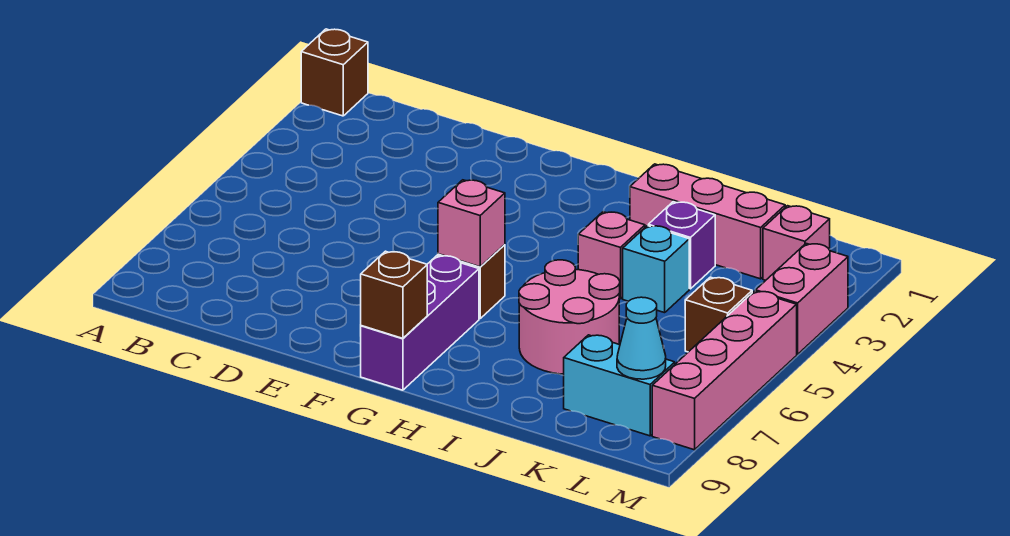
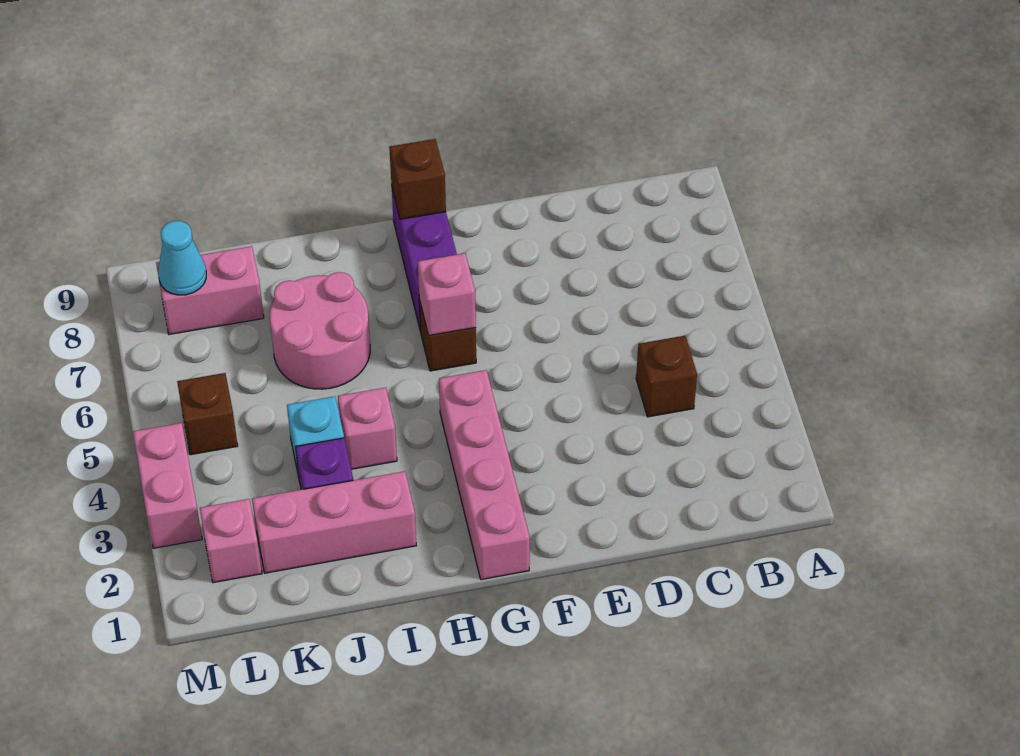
brown 1x1 brick [301,29,368,116] -> brown 1x1 brick moved to [636,336,697,417]
cyan 1x2 brick [564,335,675,436] -> pink 1x2 brick [156,246,264,334]
pink 1x4 brick [652,291,797,450] -> pink 1x4 brick moved to [439,370,530,580]

